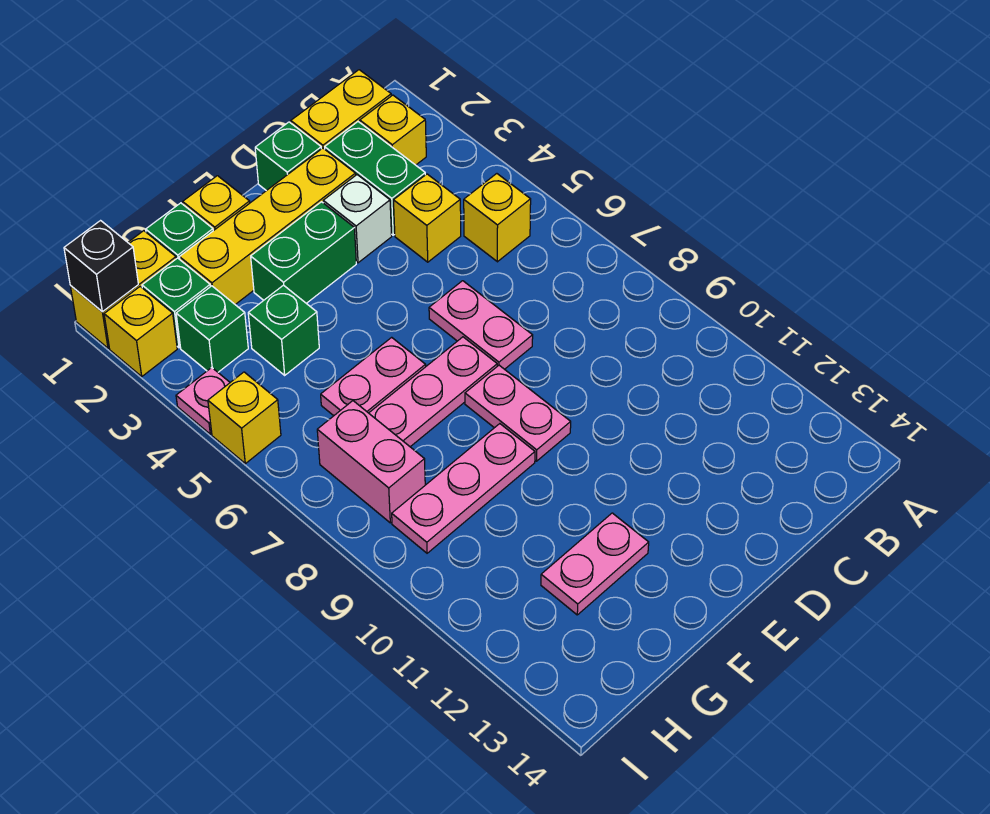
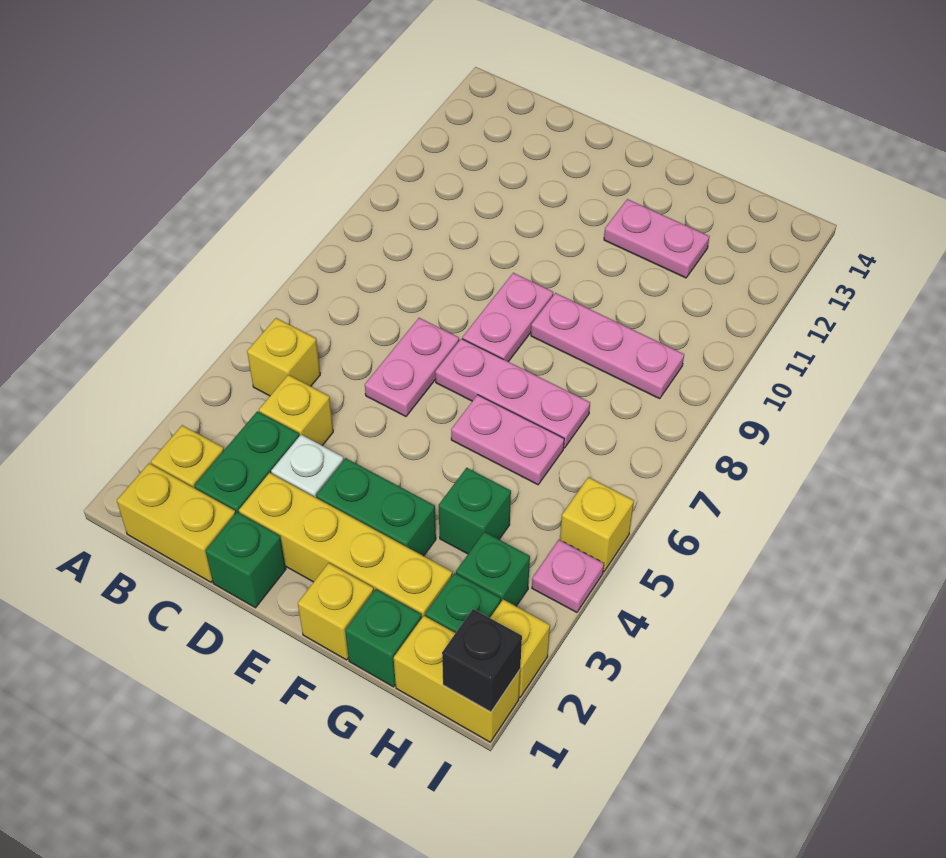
pink 1x2 brick [317,401,425,523] -> none

